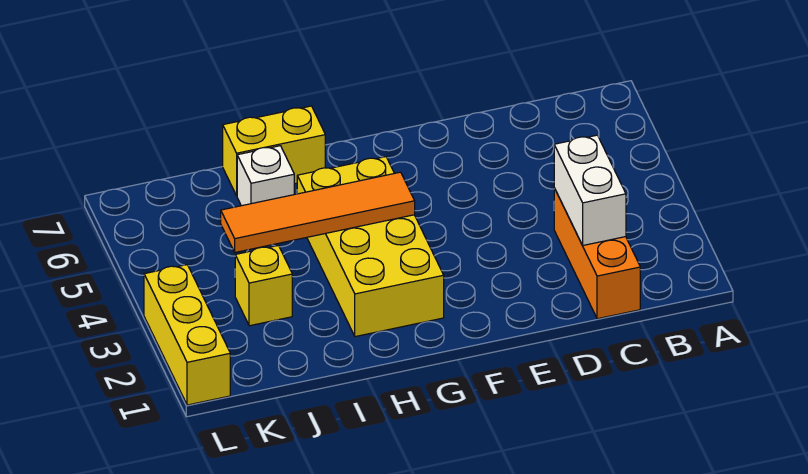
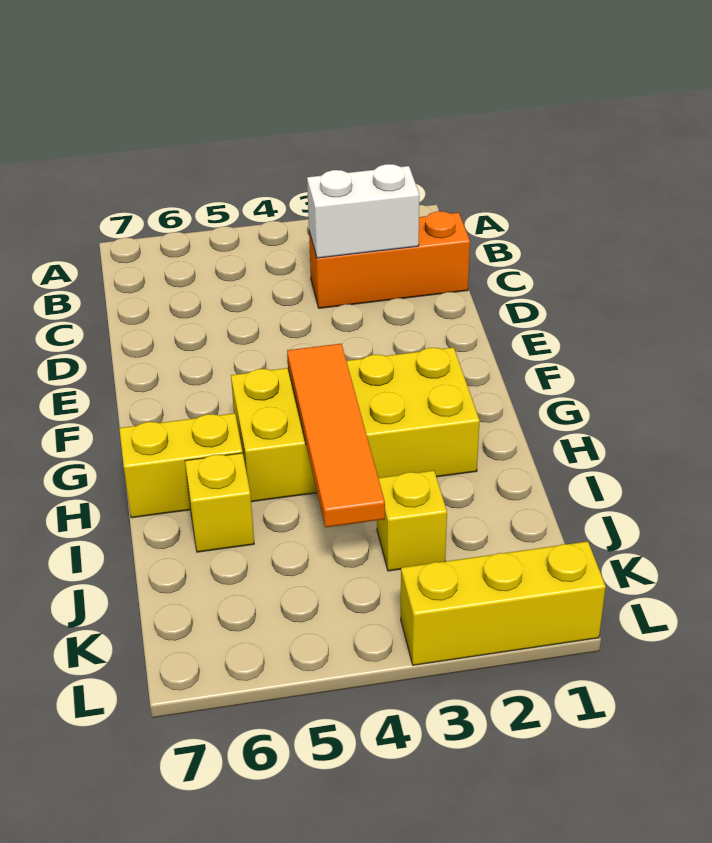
yellow 1x2 brick [223,106,325,196] -> yellow 1x2 brick turned to [119,413,243,518]
white 1x1 brick [237,146,294,206] -> yellow 1x1 brick [185,453,254,552]

